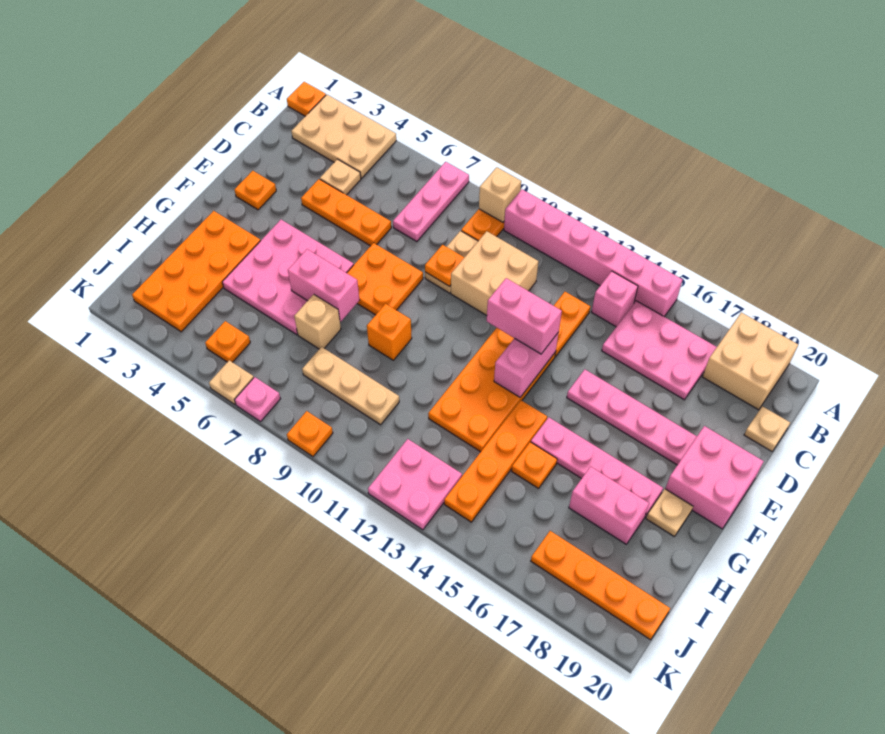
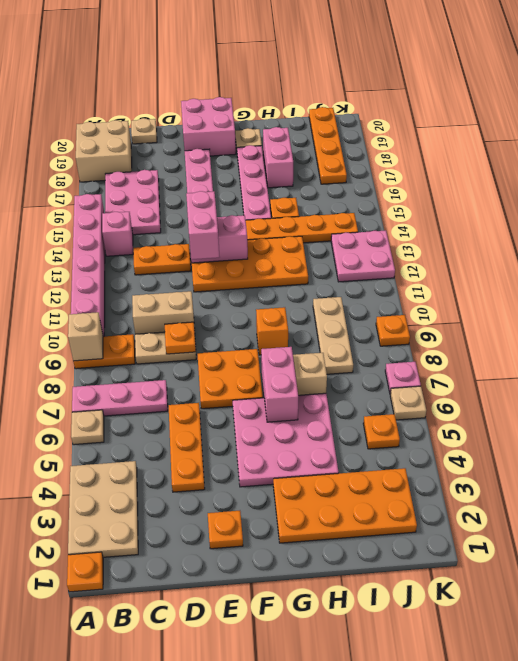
tan 1x1 plate [320,159,361,195] -> tan 1x1 plate moved to [71,410,104,445]
tan 2x2 brick [451,231,538,315] -> tan 1x2 brick [132,291,195,334]

